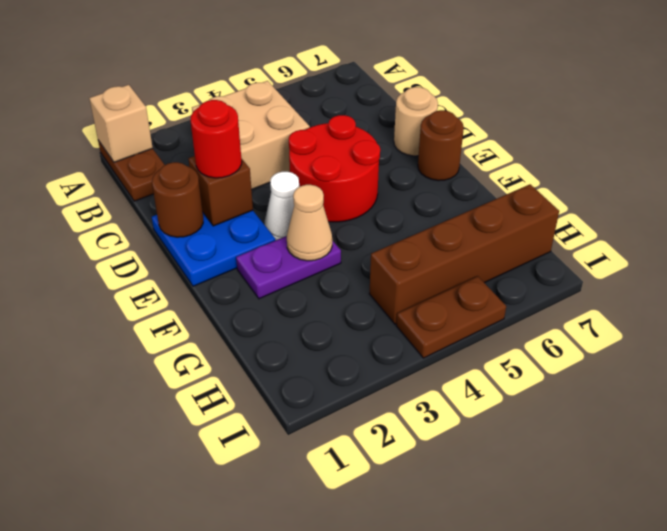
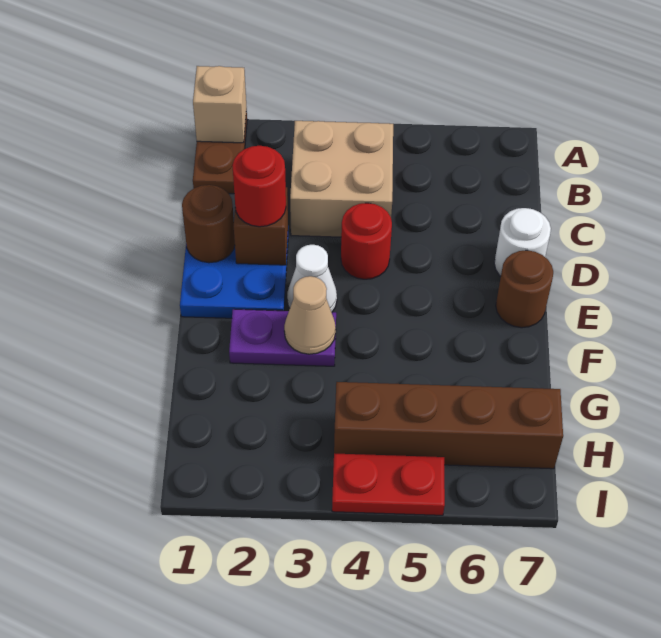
red 2x2 round brick [289,115,380,222] -> red 1x1 round brick [341,203,392,279]
tan 1x1 round brick [394,87,438,156] -> white 1x1 round brick [494,208,551,276]
brown 1x2 plate [396,276,506,358] -> red 1x2 plate [332,453,445,515]

